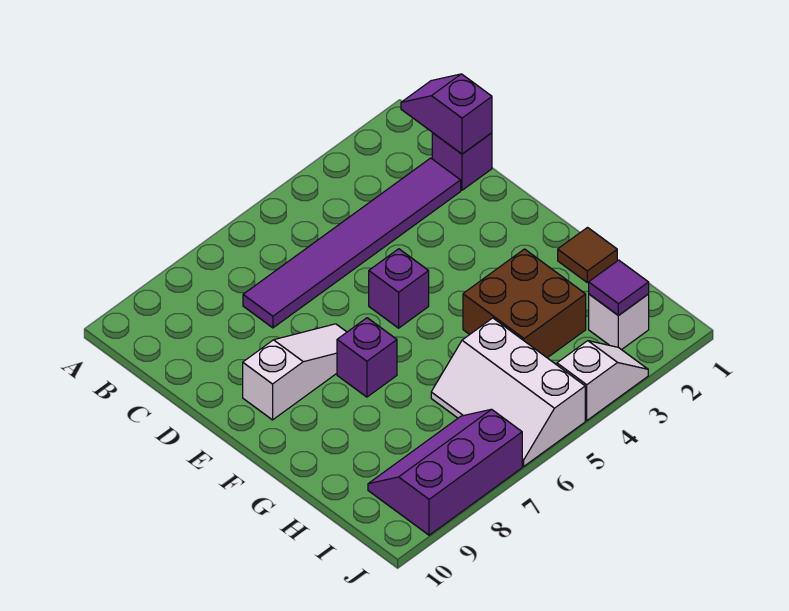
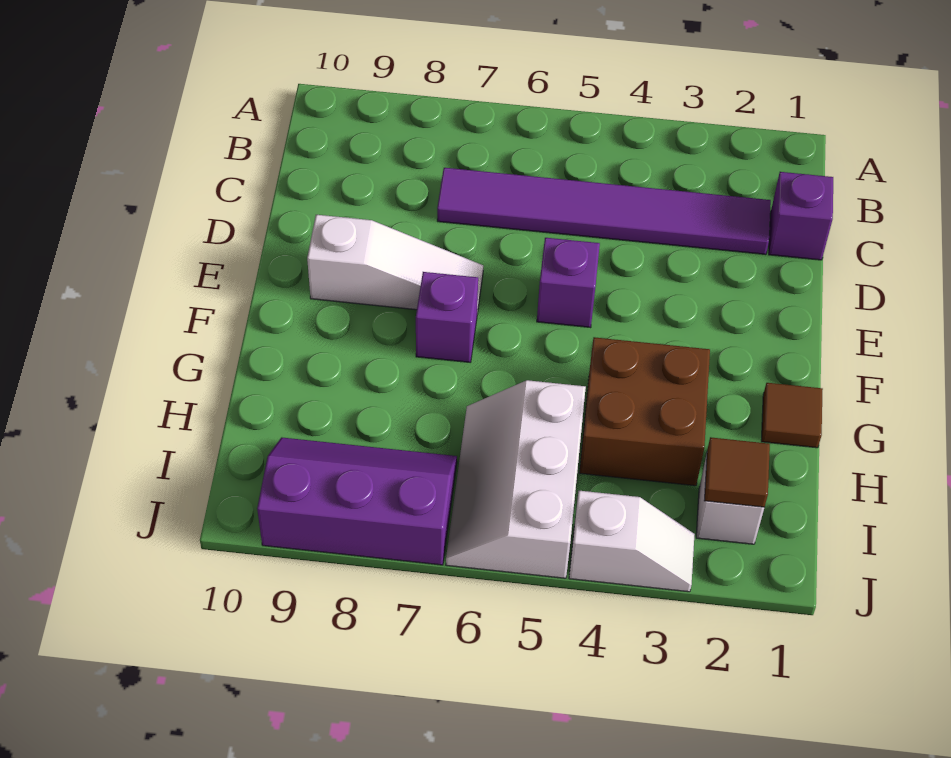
purple 1x2 slope [401,74,492,154] -> none
purple 1x1 tile [589,260,649,316] -> brown 1x1 tile [704,437,770,507]

